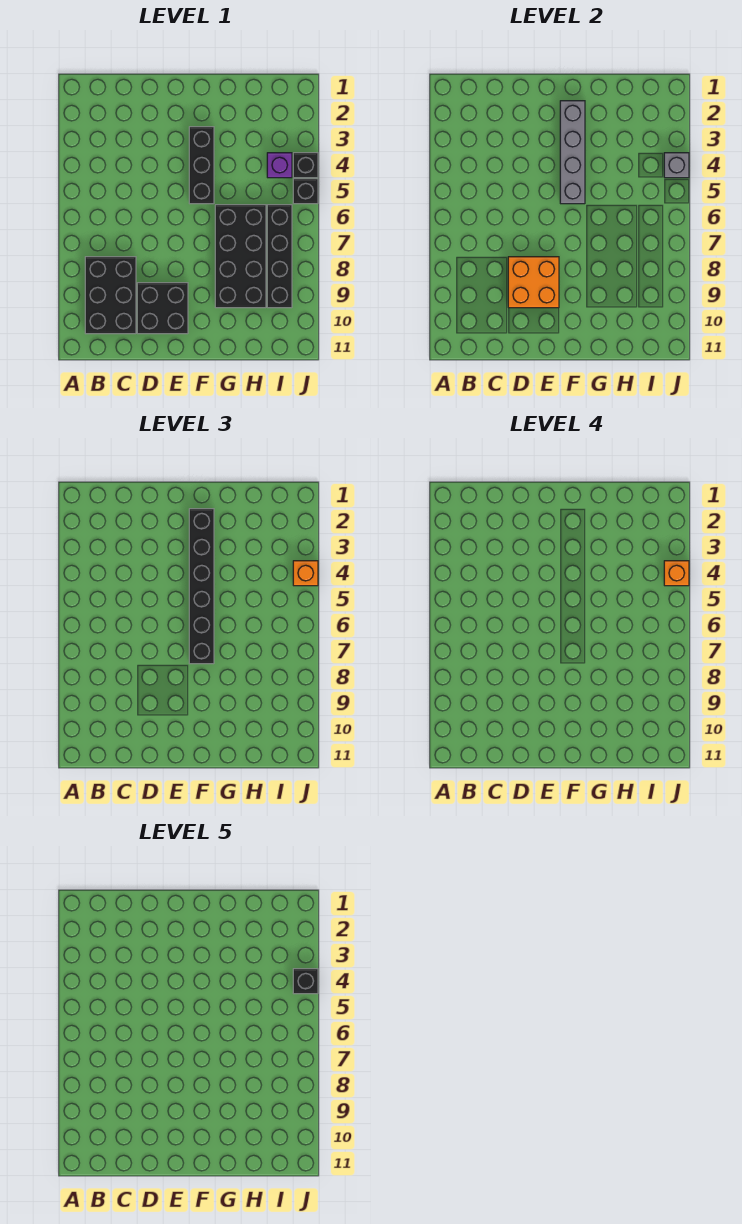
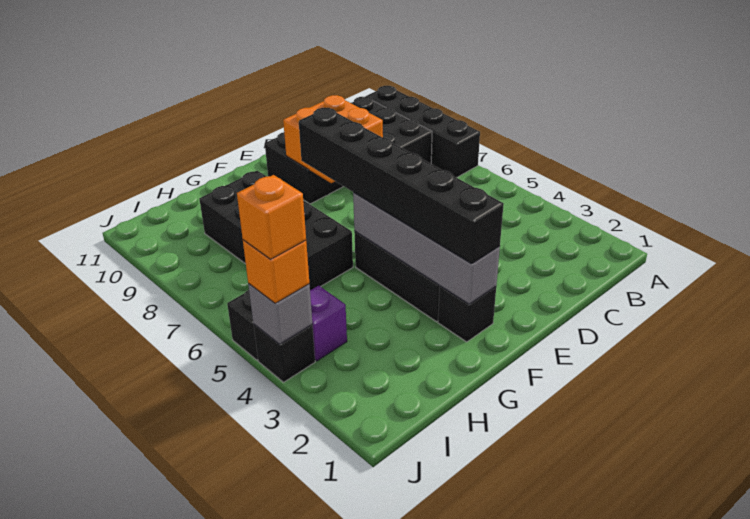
black 1x4 brick [267,205,292,308] -> black 1x4 brick moved to [366,86,480,178]
black 1x1 brick [293,969,318,994] -> black 1x1 brick moved to [438,286,496,342]

